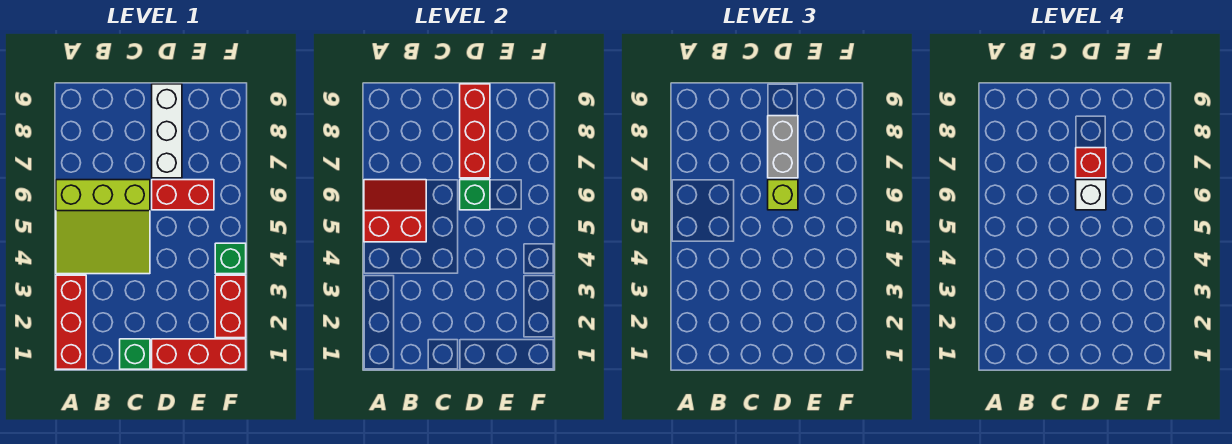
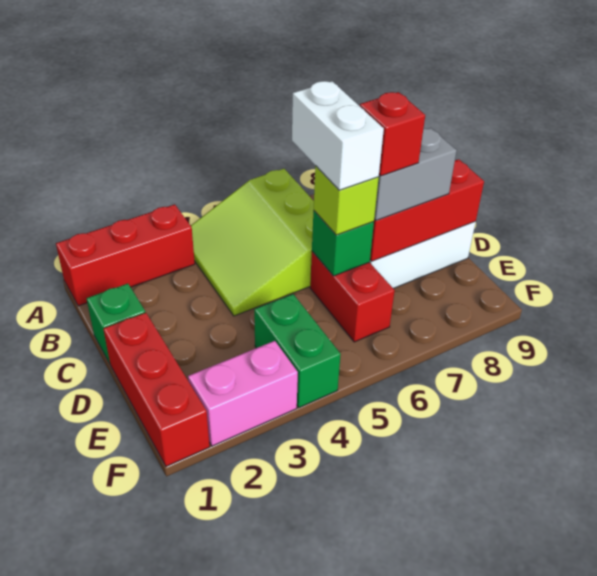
red 2x2 slope [364,180,426,242] -> none
white 1x1 brick [1076,180,1106,210] -> white 1x2 brick [292,81,384,190]
red 1x2 brick [215,275,246,338] -> pink 1x2 brick [188,341,298,446]
green 1x1 brick [215,243,246,274] -> green 1x2 brick [254,294,341,408]

